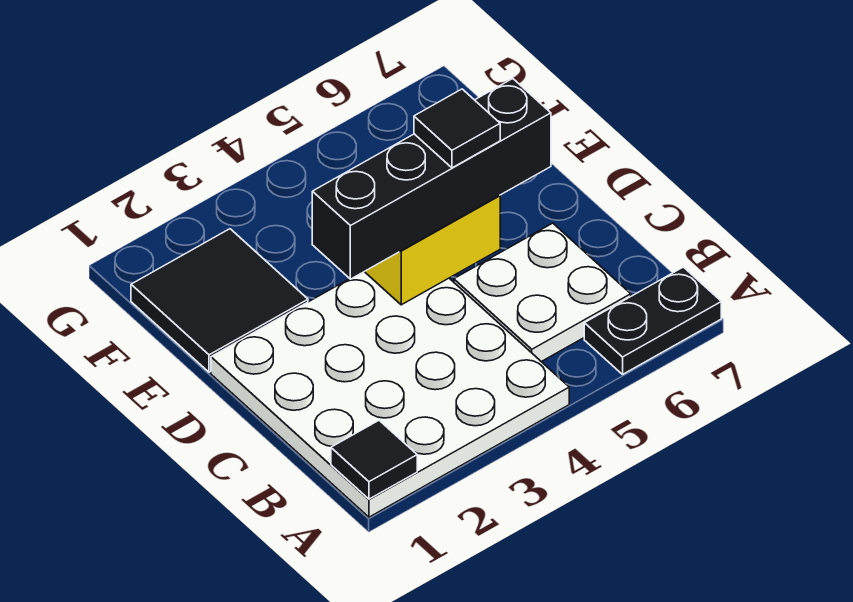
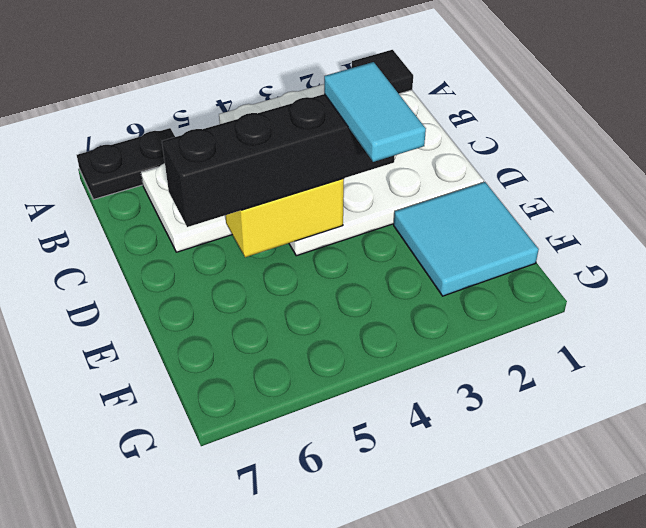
none -> cyan 1x2 tile [324,62,426,162]
black 1x1 tile [414,89,500,168] -> none
black 2x2 tile [131,229,308,372] -> cyan 2x2 tile [394,182,539,296]

